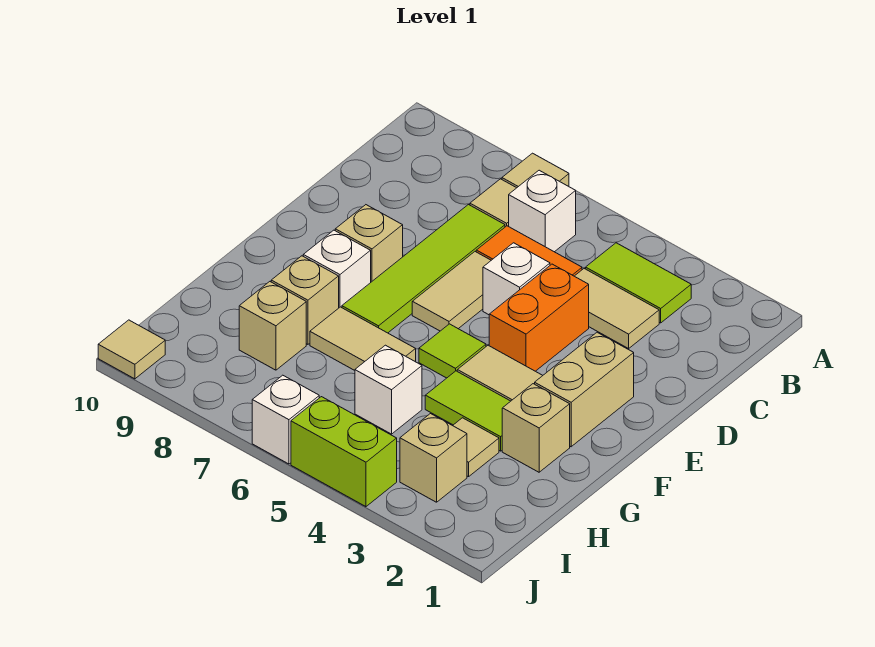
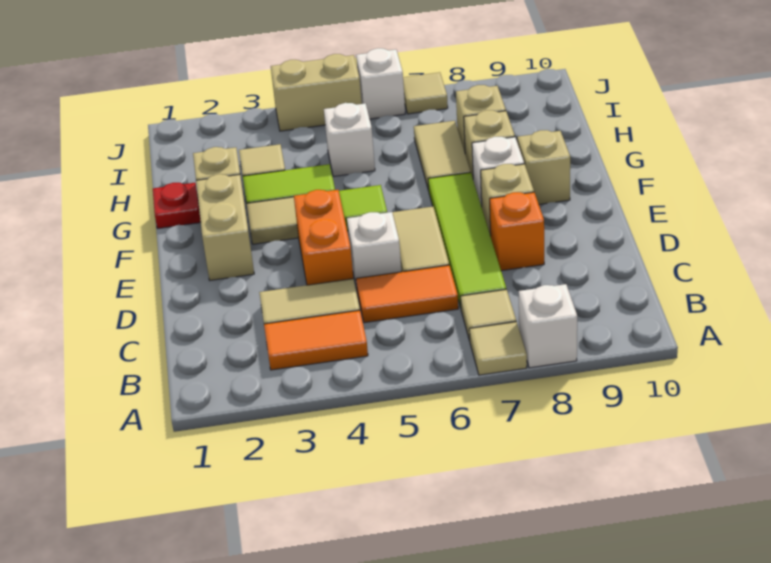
lime 1x2 tile [586,243,691,323] -> orange 1x2 tile [264,310,368,370]
white 1x1 brick [509,170,576,252] -> white 1x1 brick moved to [519,284,577,368]
none -> orange 1x1 brick [490,192,544,271]
none -> red 1x1 plate [153,183,201,229]
tan 1x2 tile [310,307,416,370] -> tan 1x2 tile turned to [414,121,471,190]
tan 1x1 brick [400,414,467,502] -> tan 1x1 brick moved to [517,130,570,204]
lime 1x2 brick [291,397,397,507] -> tan 1x2 brick [271,54,362,131]
tan 1x1 tile [98,320,165,379] -> tan 1x1 tile moved to [403,72,448,114]

